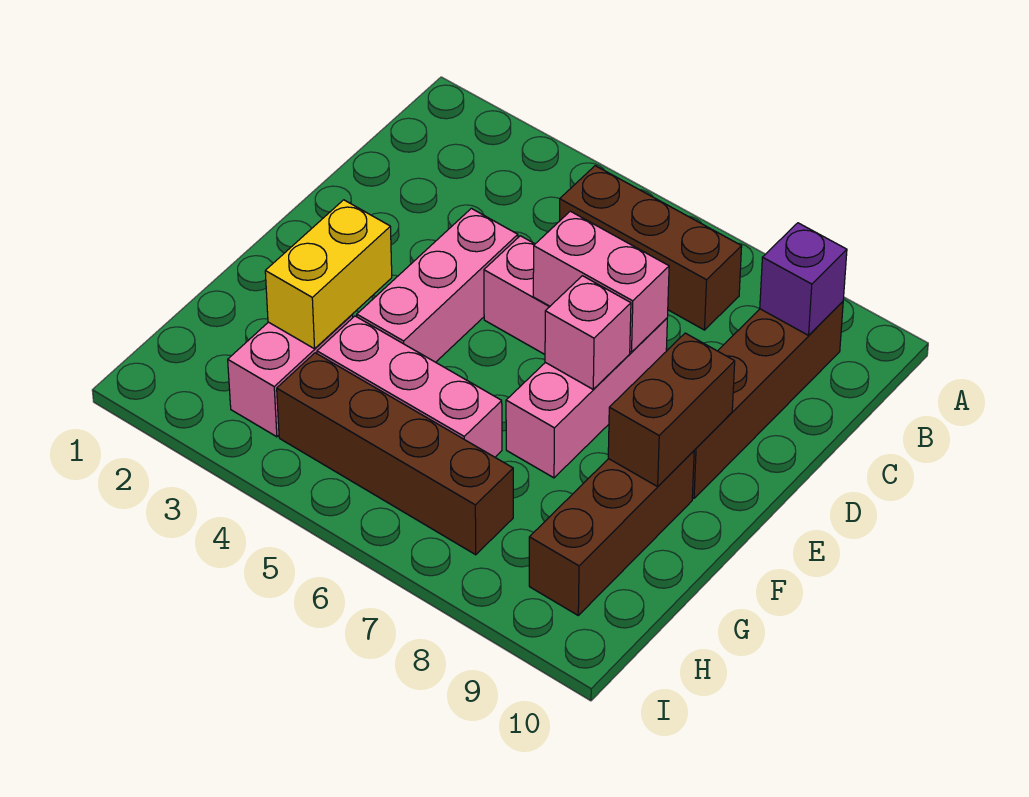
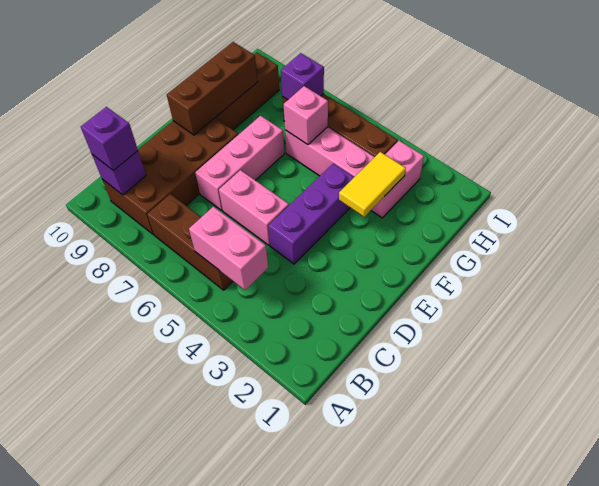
brown 1x4 brick [692,302,843,498] -> brown 2x4 brick [102,118,238,235]
none -> purple 1x1 brick [81,107,138,171]
pink 1x3 brick [357,208,518,362] -> purple 1x3 brick [268,163,354,264]
pink 1x2 brick [533,211,669,352] -> pink 1x2 brick moved to [189,207,268,290]
pink 1x1 brick [545,276,631,389] -> pink 1x1 brick moved to [284,86,328,145]
brown 1x2 brick [608,333,735,487] -> brown 1x3 brick [167,42,258,135]
yellow 1x2 brick [265,200,392,349] -> yellow 1x2 tile [339,152,406,217]
none -> purple 1x1 brick [281,53,324,100]

